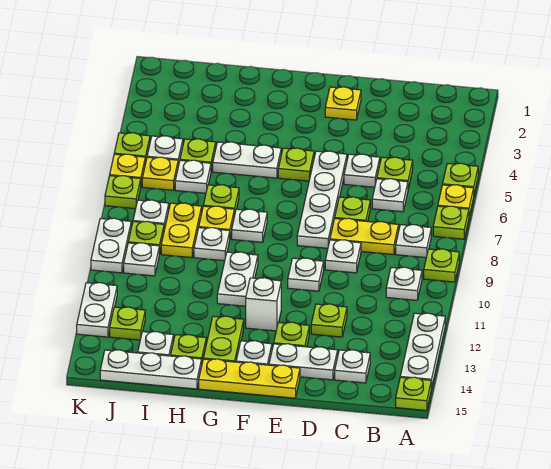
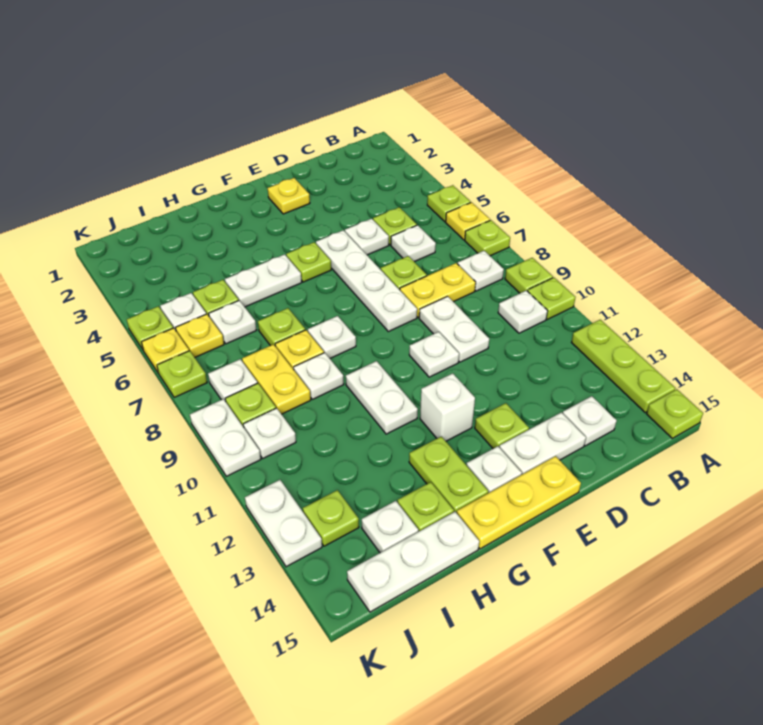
white 1x3 plate [400,313,445,389] -> lime 1x3 plate [572,320,675,412]
white 1x1 plate [325,240,361,273] -> white 1x2 plate [419,296,489,362]
lime 1x1 plate [311,304,347,337] -> lime 1x1 plate moved to [528,278,576,319]

